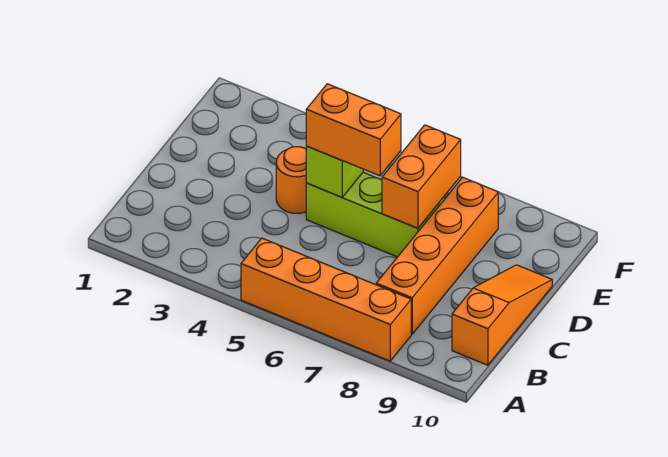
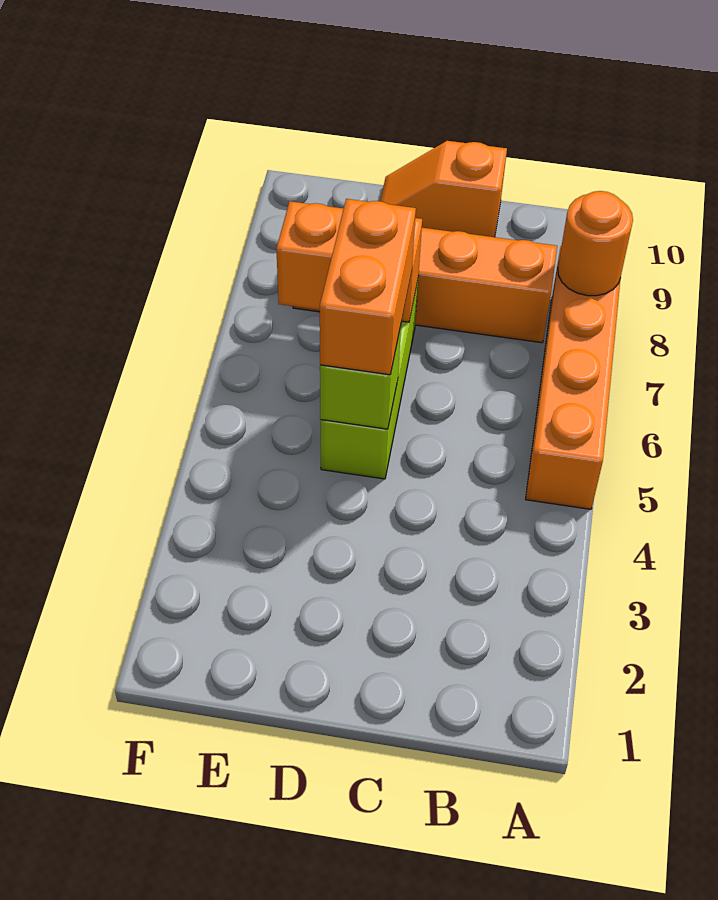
orange 1x3 slope [452,265,552,365] -> orange 1x2 slope [380,141,507,237]
orange 1x1 round brick [276,147,306,213] -> orange 1x1 round brick moved to [558,191,633,296]

